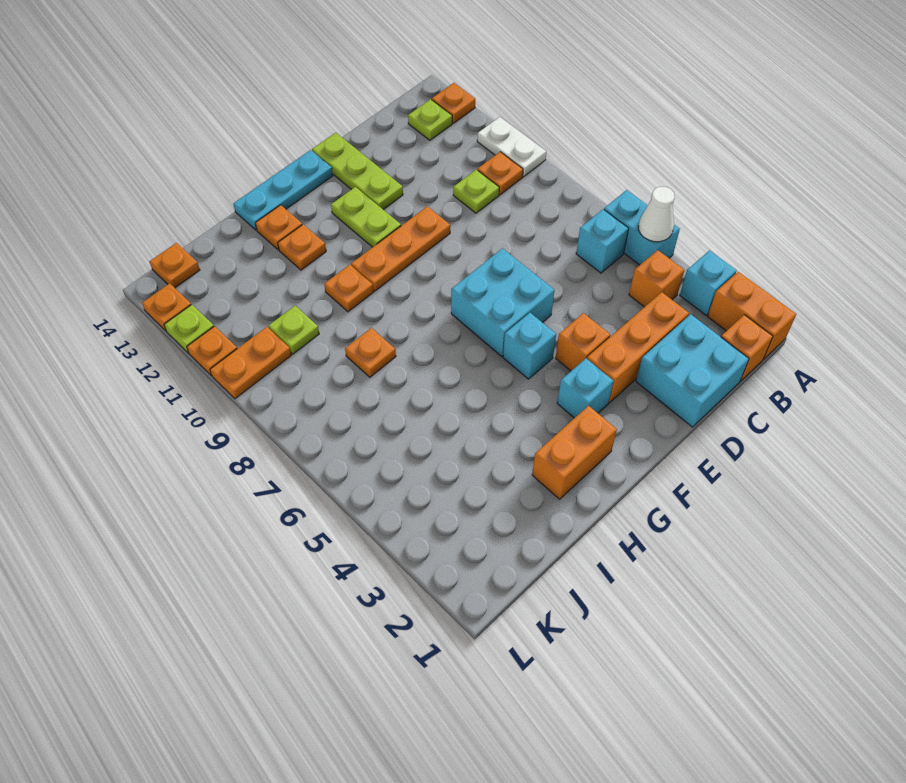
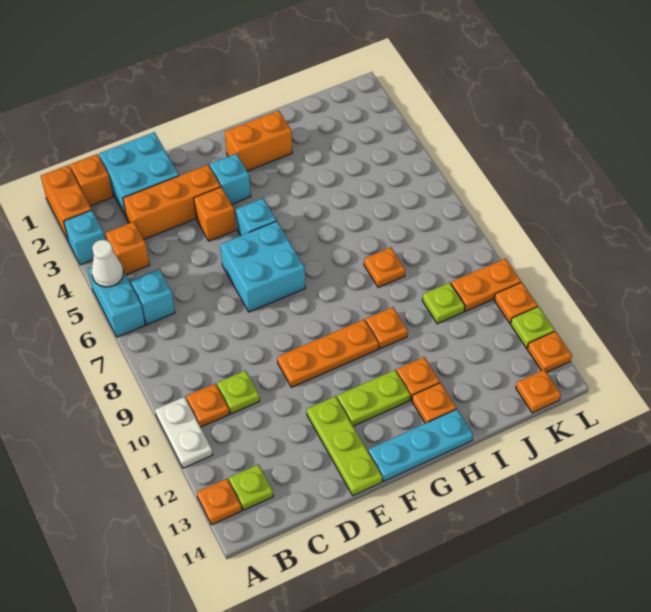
lime 1x2 plate [331,187,401,247] -> lime 1x2 plate turned to [337,370,410,426]

